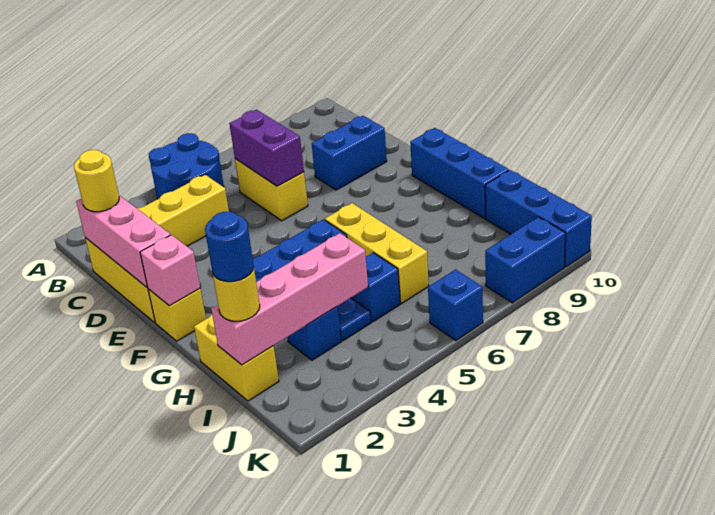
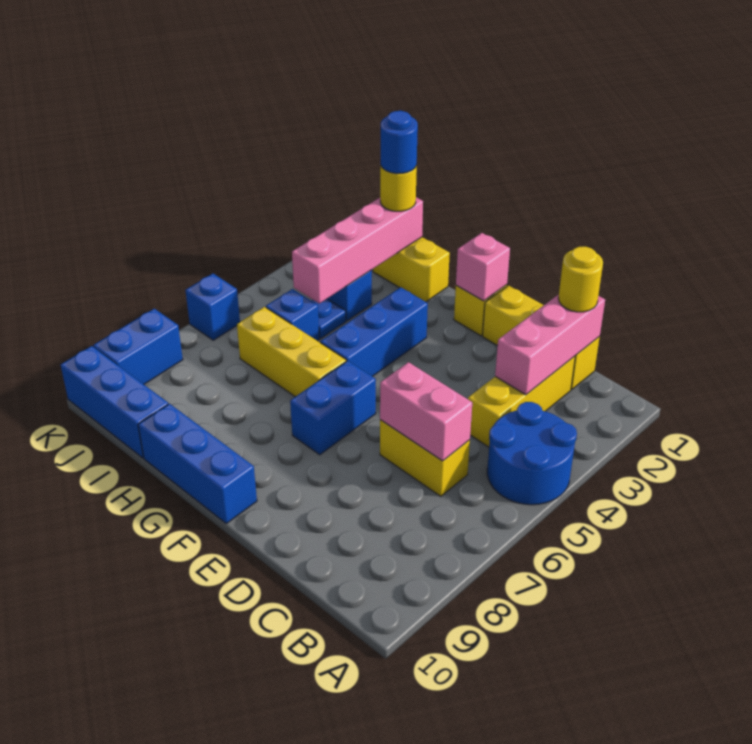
pink 1x3 brick [76,195,171,287] -> pink 1x3 brick turned to [495,294,605,395]
purple 1x2 brick [229,110,304,186] -> pink 1x2 brick [380,362,472,461]
blue 1x2 brick [312,116,387,190] -> blue 1x2 brick moved to [290,361,376,455]

